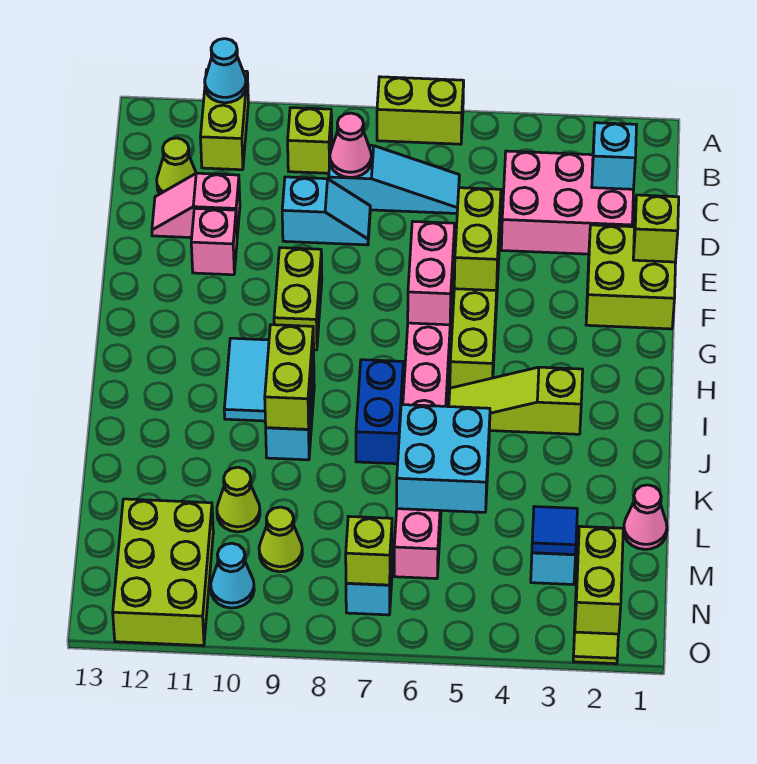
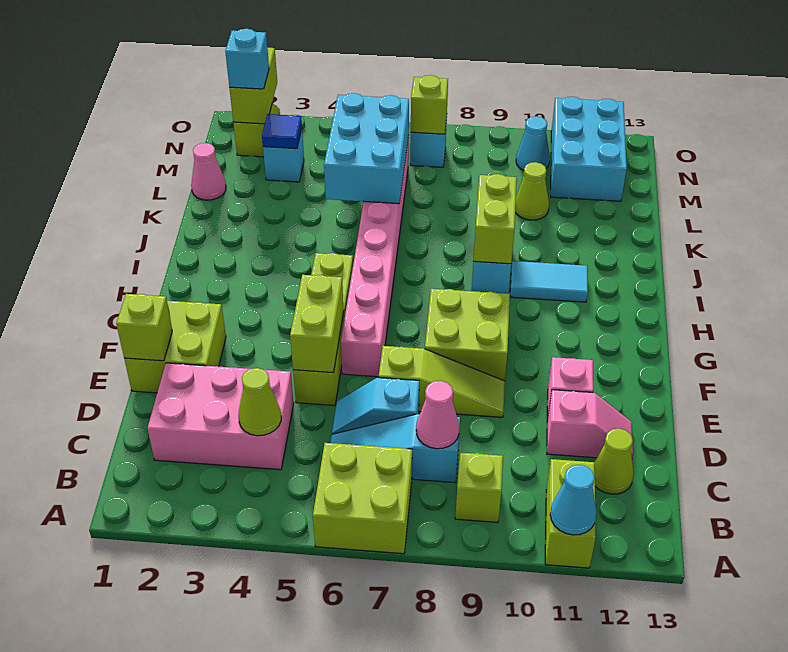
lime 1x2 brick [377,77,464,144] -> lime 2x2 brick [313,443,412,554]
cyan 1x1 brick [592,123,637,189] -> cyan 1x1 brick moved to [225,29,269,89]
cyan 1x2 slope [282,177,370,245] -> cyan 1x2 slope moved to [332,378,419,434]
pink 1x2 brick [408,222,455,325] -> none
lime 1x2 brick [274,248,322,350] -> lime 2x2 brick [425,289,510,381]
cyan 1x2 tile [224,338,269,421] -> cyan 1x2 tile turned to [510,261,588,302]
lime 1x3 slope [449,367,583,434] -> lime 1x3 slope moved to [379,346,505,417]
blue 1x2 brick [356,360,403,464] -> none
cyan 2x2 brick [397,405,490,512] -> cyan 2x3 brick [324,93,409,204]
lime 1x1 cone [259,507,302,572] -> lime 1x1 cone moved to [238,368,281,436]
lime 2x3 brick [113,499,213,646] -> cyan 2x3 brick [551,97,627,201]

